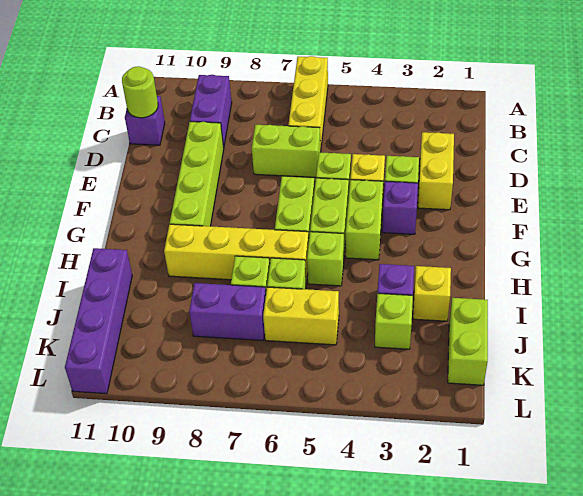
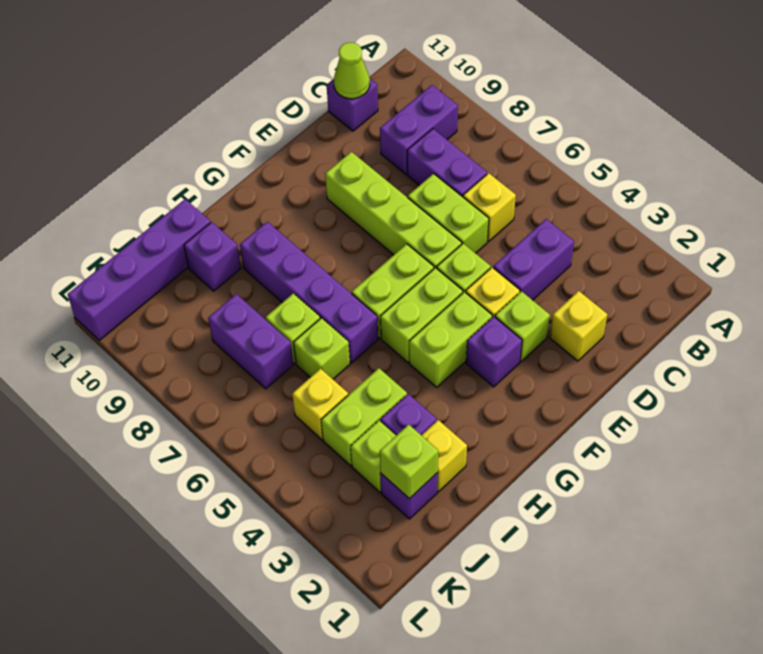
yellow 1x3 brick [288,56,328,152] -> yellow 1x1 brick [463,173,516,242]
none -> purple 1x2 brick [493,219,574,300]
none -> purple 1x2 brick [407,129,487,197]
lime 1x1 round brick [122,66,158,118] -> lime 1x1 cone [334,43,370,99]
yellow 1x2 brick [418,132,454,210] -> yellow 1x1 brick [550,291,607,361]
lime 1x4 brick [170,122,224,226] -> lime 1x4 brick turned to [325,152,462,268]
lime 1x1 brick [307,232,344,286] -> lime 1x1 brick moved to [380,424,438,499]
yellow 1x4 brick [164,224,309,282] -> purple 1x4 brick [240,222,378,363]
none -> purple 1x1 brick [184,222,241,291]
lime 1x2 brick [448,298,488,385] -> lime 1x2 brick moved to [321,368,407,466]
none -> purple 1x1 brick [380,473,438,519]
yellow 1x2 brick [263,287,339,345] -> yellow 1x1 brick [292,369,348,440]

